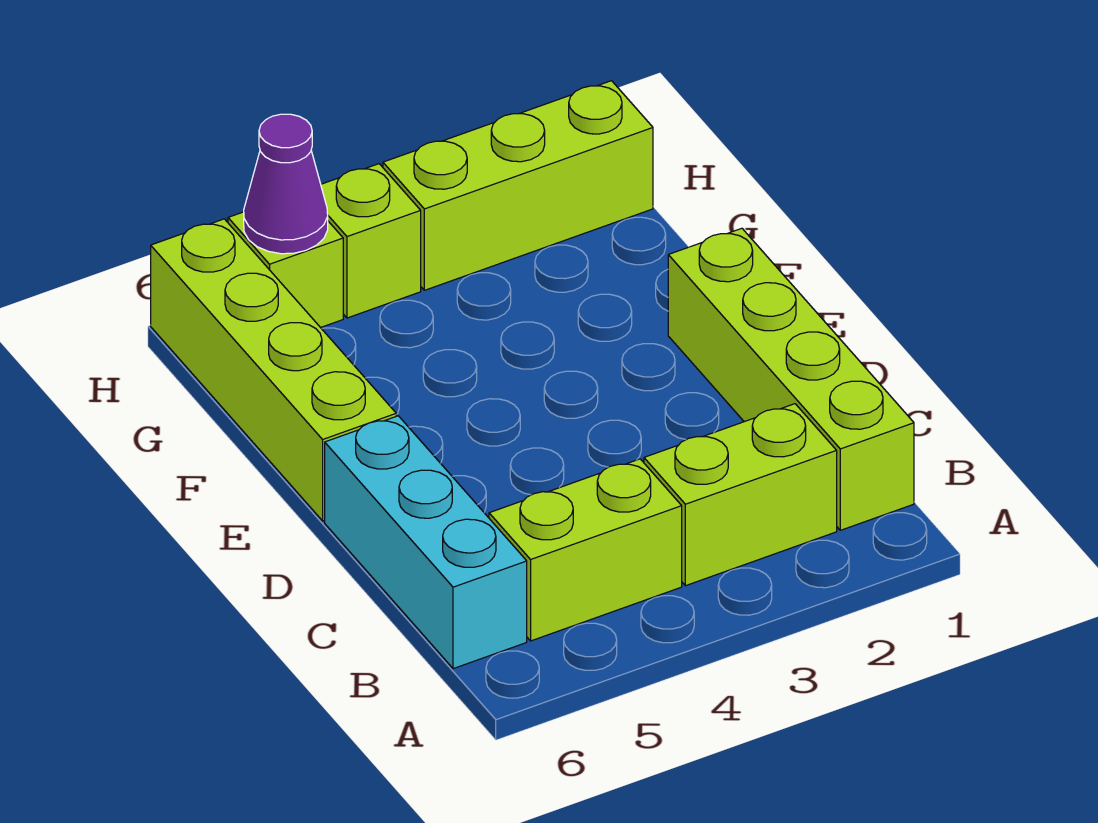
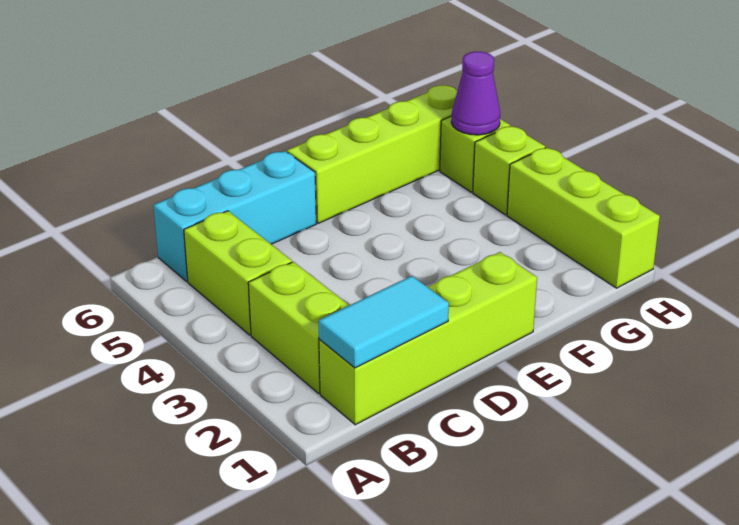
none -> cyan 1x2 tile [319,276,449,368]

